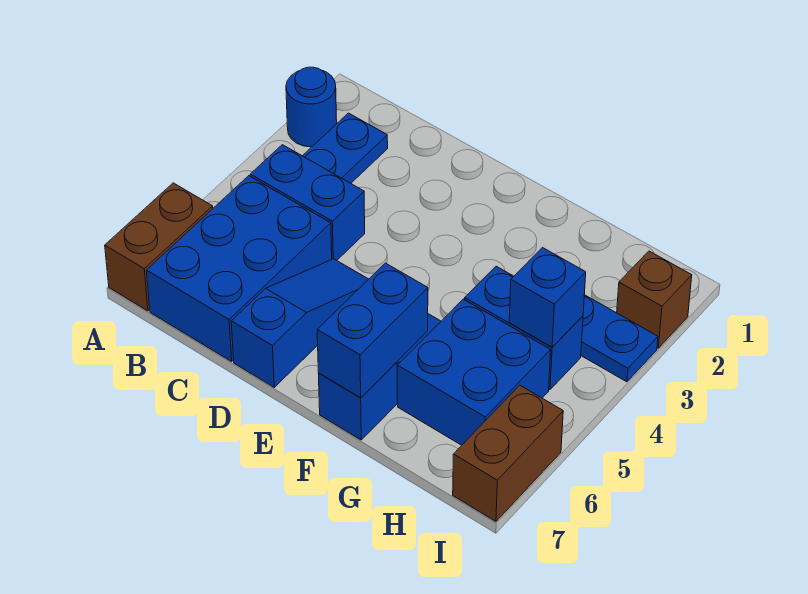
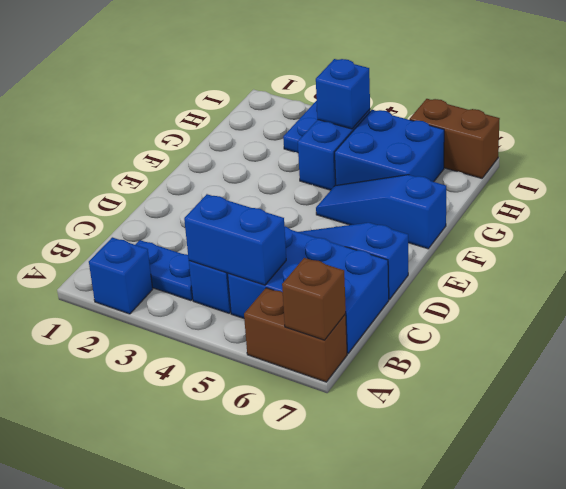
blue 1x1 round brick [286,67,337,147] -> blue 1x1 brick [89,237,153,314]
blue 1x2 brick [317,263,428,398] -> blue 1x2 brick moved to [184,194,286,285]
brown 1x1 brick [617,251,692,348] -> brown 1x1 brick moved to [282,258,346,340]

